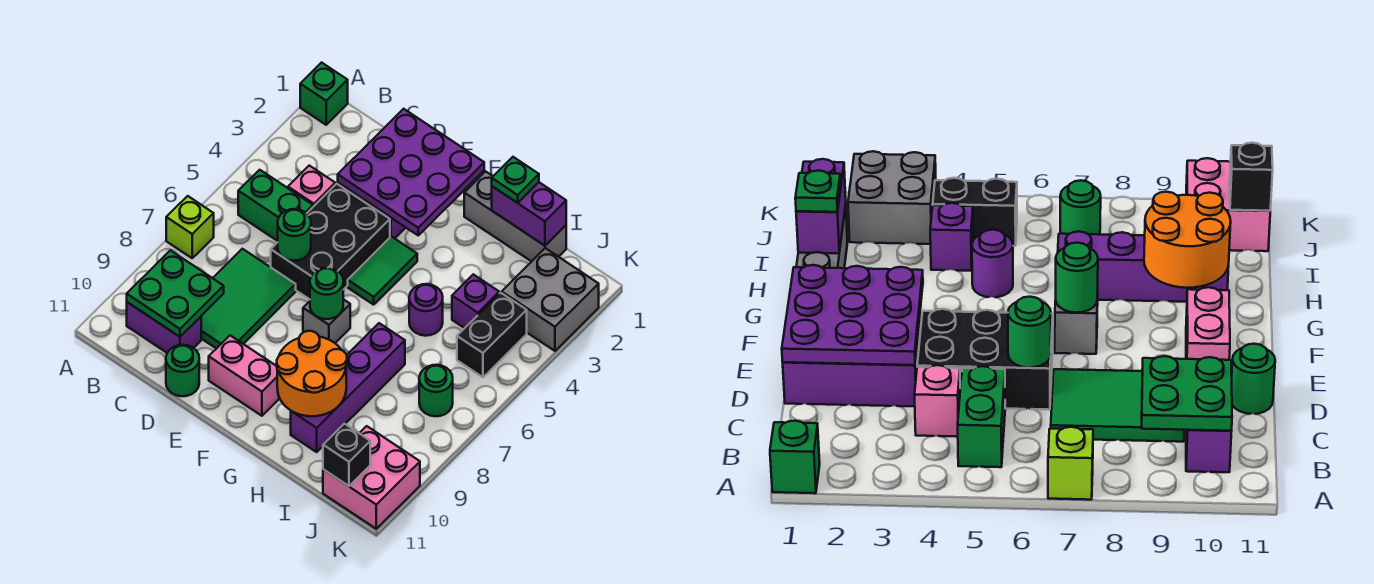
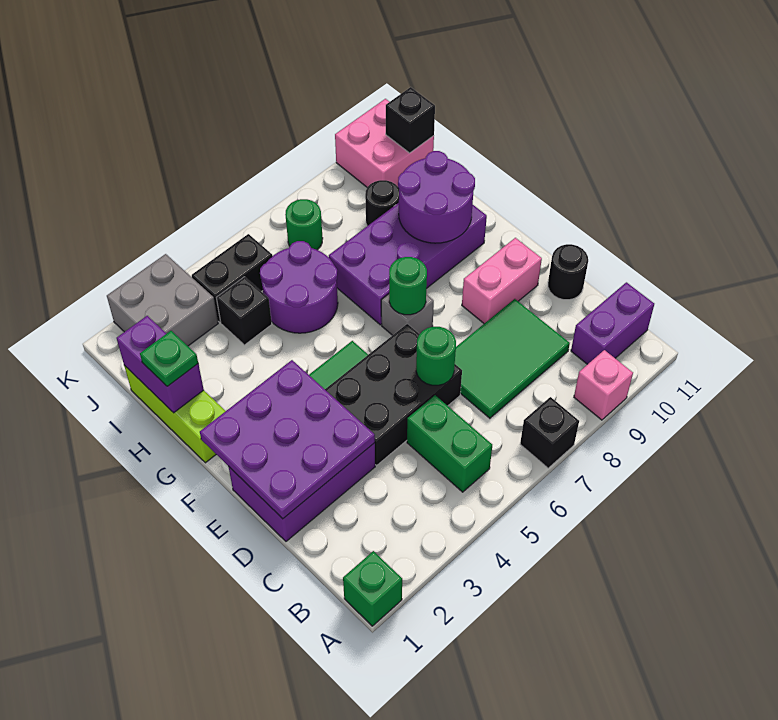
lime 1x1 brick [166,196,214,258] -> black 1x1 brick [520,397,579,468]
green 2x2 plate [127,250,224,337] -> none
purple 1x2 brick [127,302,201,353] -> purple 1x2 brick turned to [571,282,654,364]
pink 1x1 brick [288,166,335,207] -> pink 1x1 brick moved to [574,350,633,420]
green 1x1 round brick [166,345,199,396] -> black 1x1 round brick [548,244,588,300]
pink 1x2 brick [209,335,280,416] -> pink 1x2 brick turned to [462,238,542,324]
grey 1x3 brick [464,171,566,262] -> lime 1x3 brick [124,365,225,463]
orange 2x2 round brick [277,331,347,416] -> purple 2x2 round brick [398,151,475,243]
purple 1x1 round brick [409,284,443,336] -> purple 2x2 round brick [260,241,338,333]
purple 1x4 brick [291,323,405,452] -> purple 2x4 brick [329,203,487,325]
purple 1x1 brick [452,274,499,328] -> black 1x1 brick [216,277,272,345]
none -> black 1x1 round brick [365,180,399,226]

